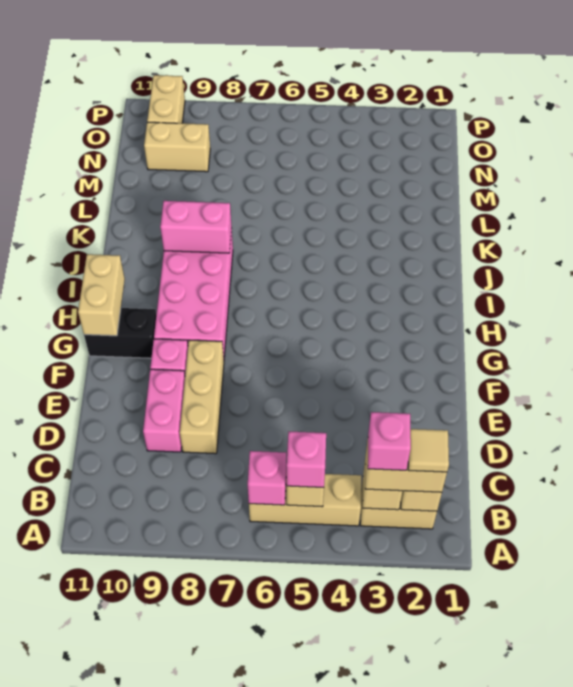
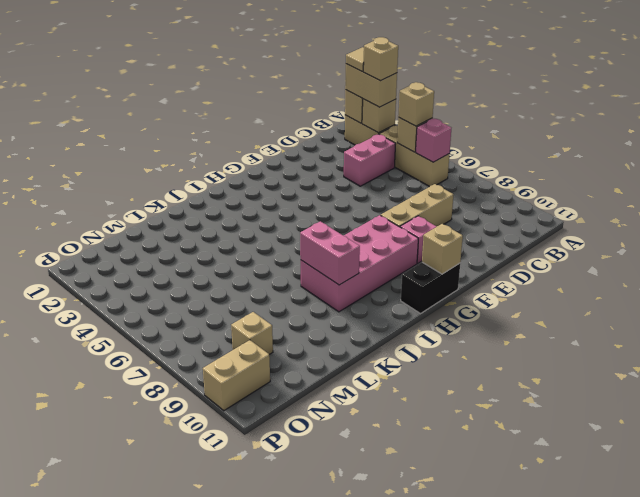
pink 1x1 brick [368,412,411,470] -> tan 1x1 brick [363,37,398,81]
pink 1x1 brick [286,432,326,488] -> tan 1x1 brick [398,82,434,126]
pink 1x2 brick [143,369,185,452] -> pink 1x2 brick moved to [344,134,396,186]
black 1x2 brick [84,308,156,358] -> black 1x2 brick turned to [401,262,460,313]
tan 1x2 brick [78,254,125,336] -> tan 1x1 brick [422,224,463,274]
tan 1x2 brick [144,122,210,172] -> tan 1x1 brick [231,312,273,355]

